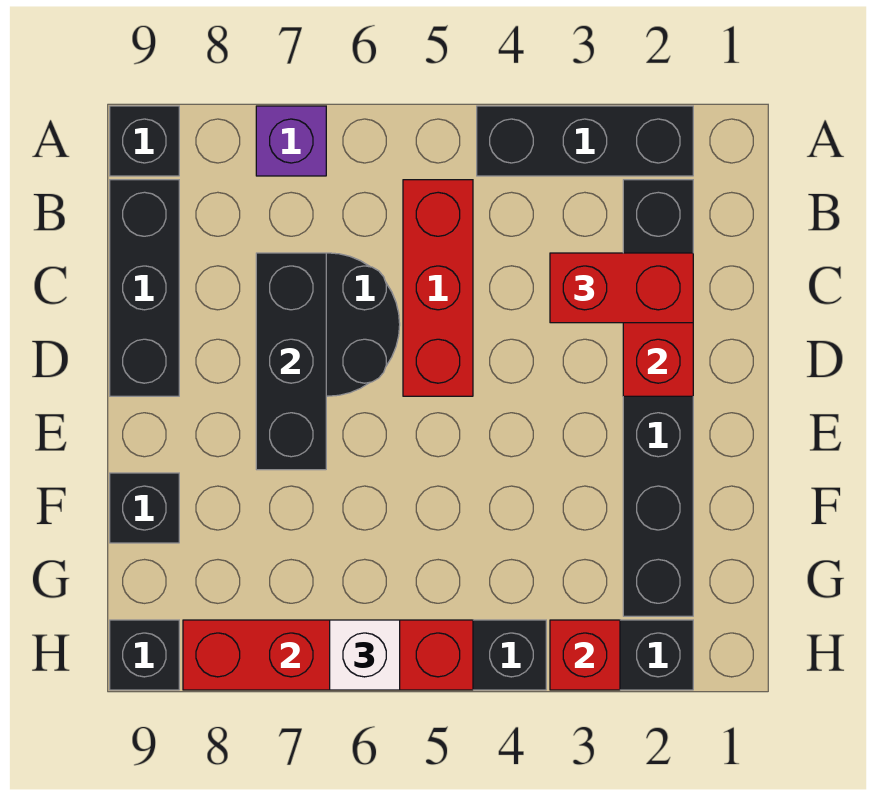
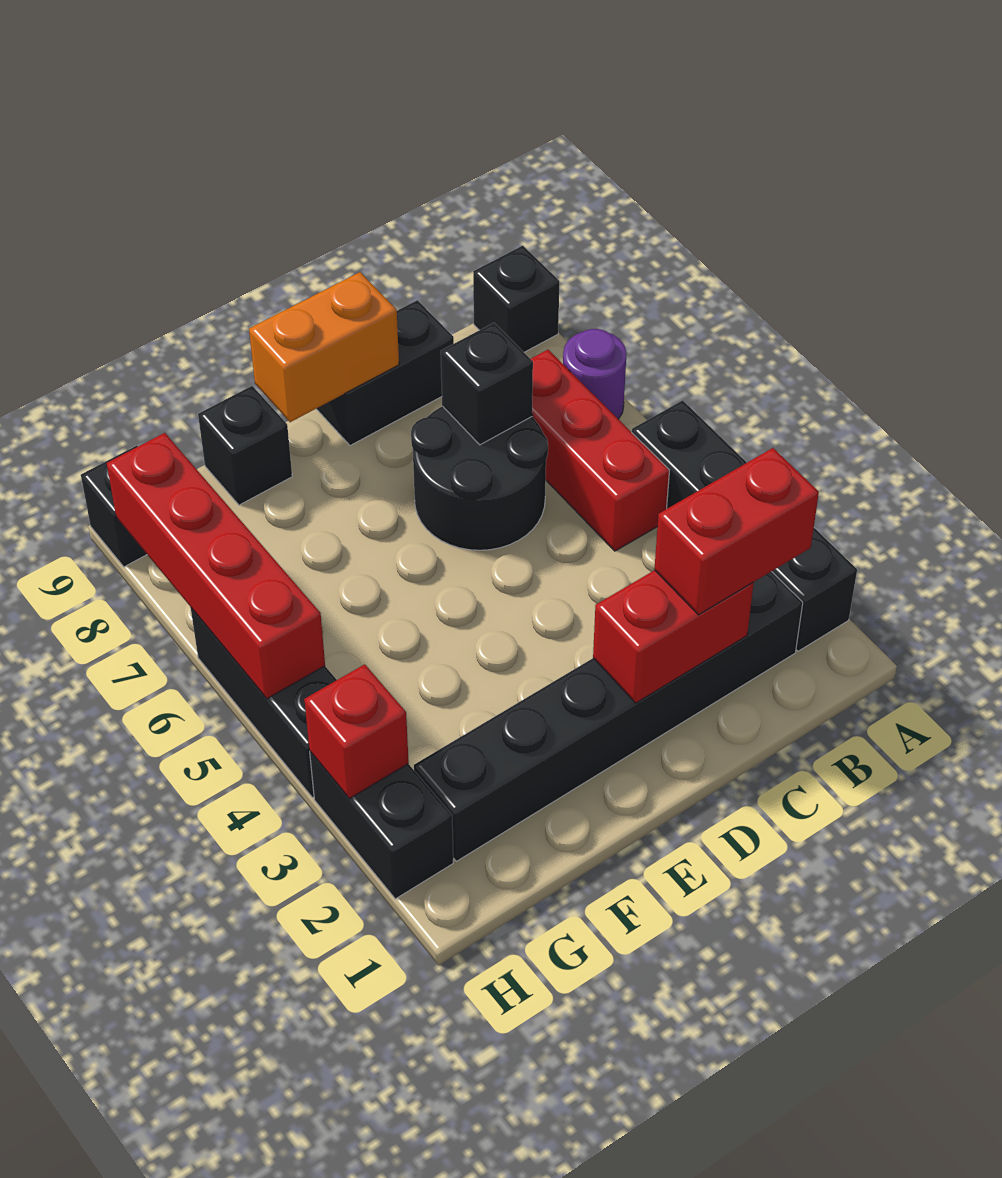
black 1x3 brick [477,106,693,176] -> black 1x4 brick [632,400,857,651]
purple 1x1 brick [256,106,326,176] -> purple 1x1 round brick [563,329,626,419]
red 1x3 brick [403,180,473,396] -> red 1x3 brick turned to [531,350,669,551]
black 1x3 brick [110,180,179,396] -> black 1x2 brick [316,300,454,446]
red 1x2 brick [550,253,693,323] -> red 1x2 brick turned to [654,448,819,615]
black 1x3 brick [256,253,326,470] -> black 1x1 brick [441,323,533,445]
none -> orange 1x2 brick [249,272,399,422]
white 1x1 brick [330,620,400,690] -> none

